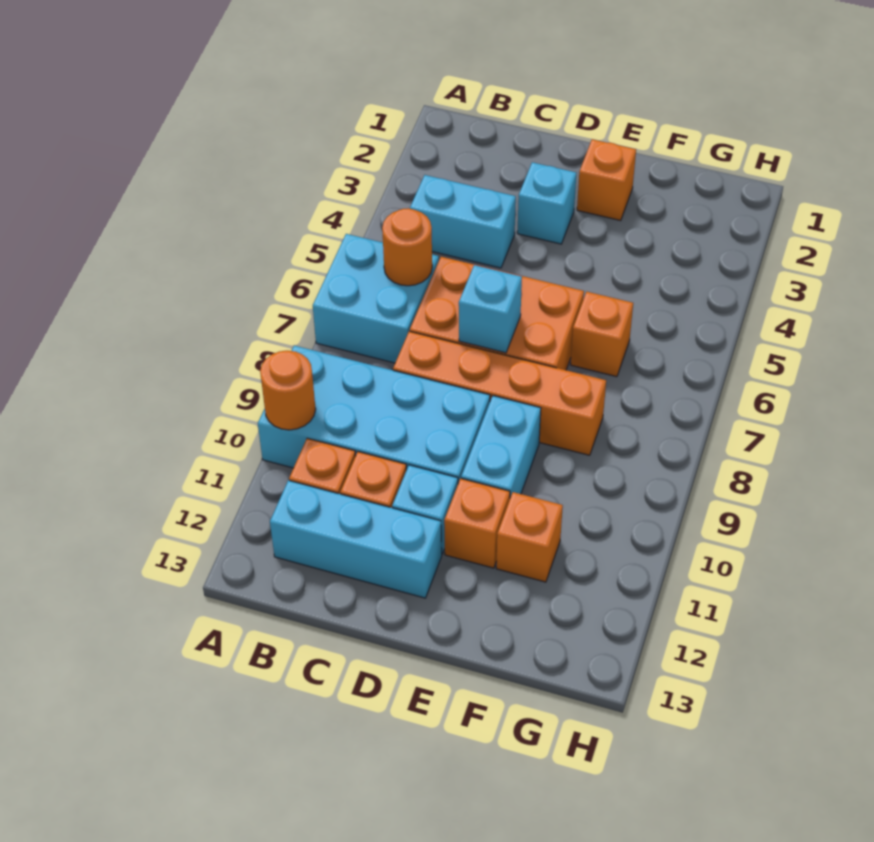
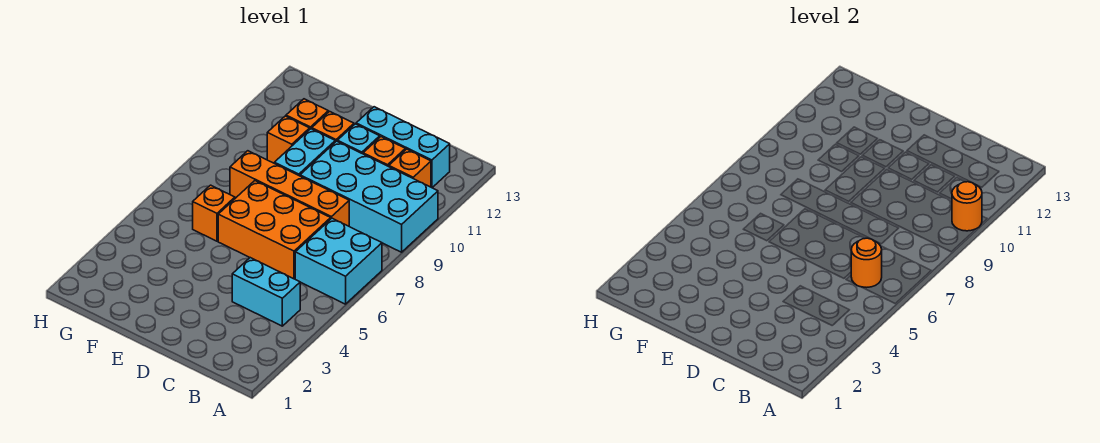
cyan 1x1 brick [517,162,576,244] -> none
cyan 1x1 brick [459,265,522,353] -> none
orange 1x1 brick [577,139,636,221] -> orange 1x1 brick moved to [267,116,310,163]

